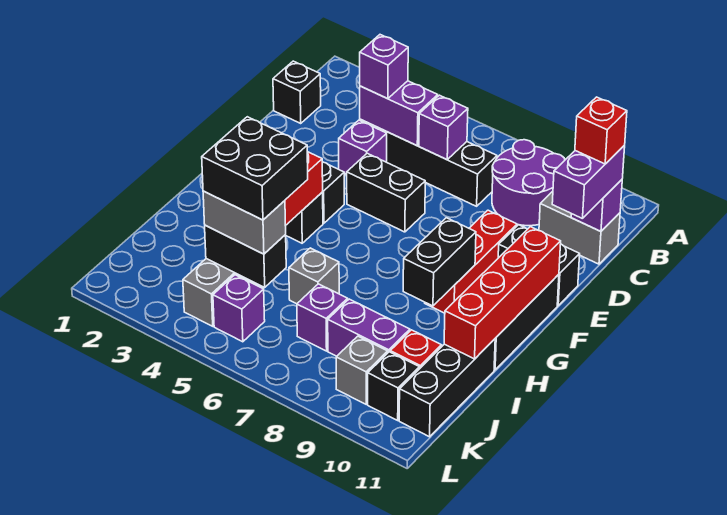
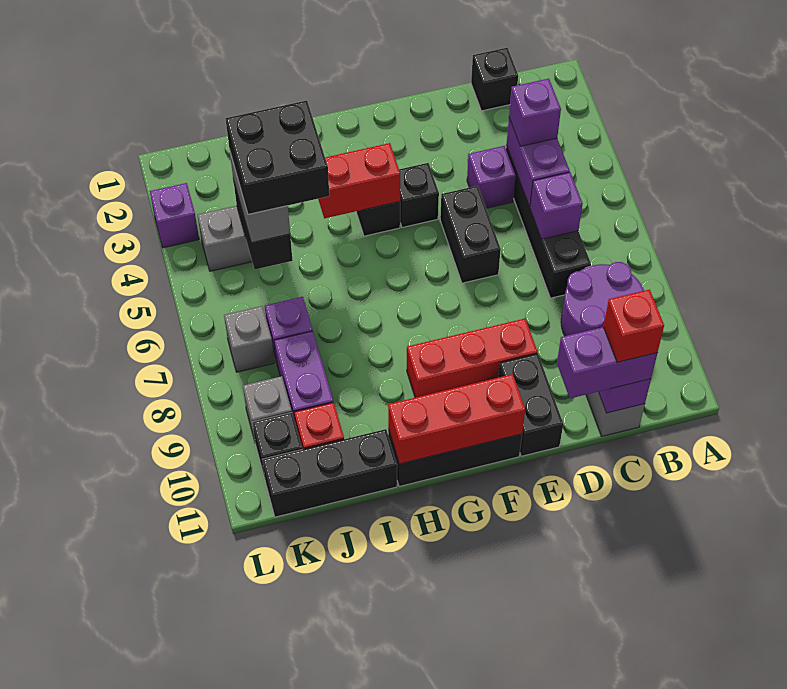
red 1x4 brick [444,227,561,359] -> red 1x3 brick [388,374,525,464]
black 1x2 brick [403,218,476,306] -> none
grey 1x1 brick [289,248,339,304] -> grey 1x1 brick moved to [224,306,274,372]
purple 1x1 brick [213,275,265,342] -> purple 1x1 brick moved to [150,183,199,248]

